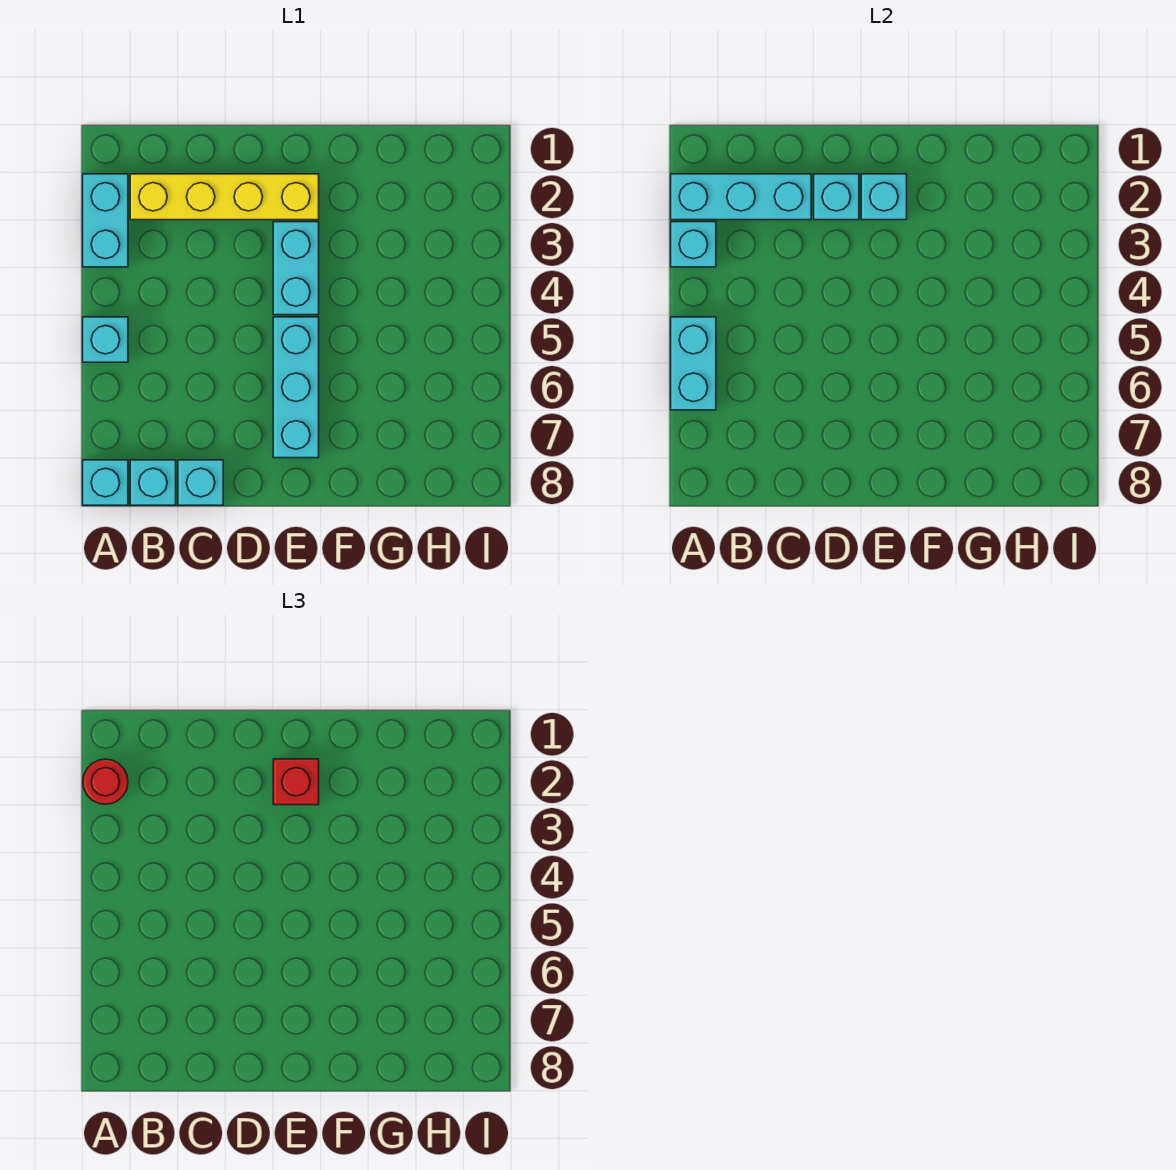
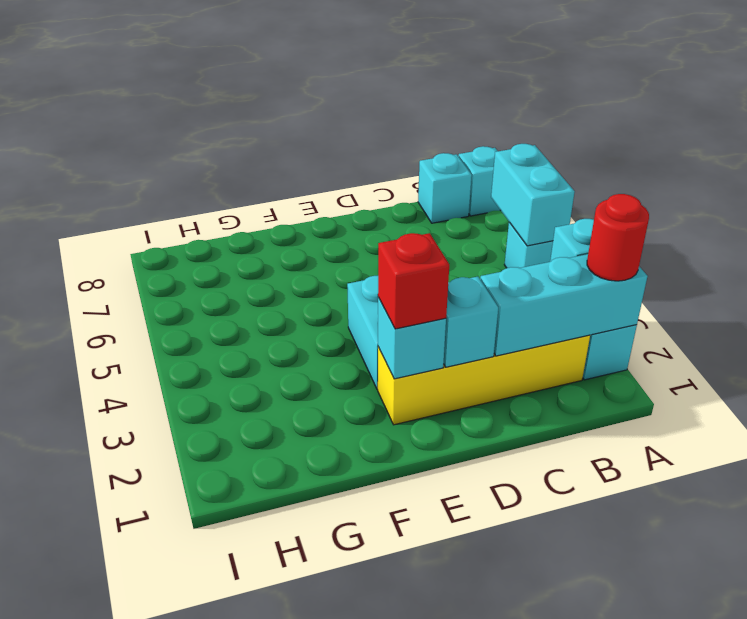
cyan 1x1 brick [178,460,223,505] -> none
cyan 1x3 brick [273,317,319,458] -> none

